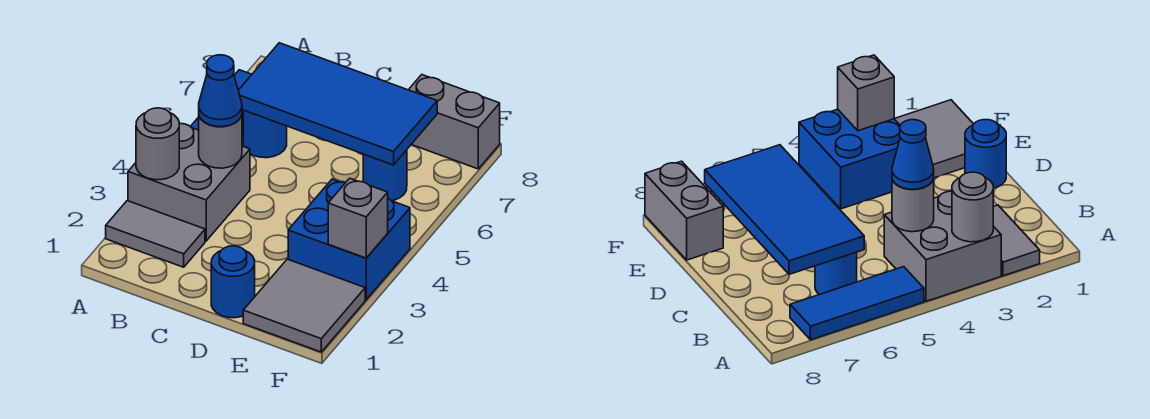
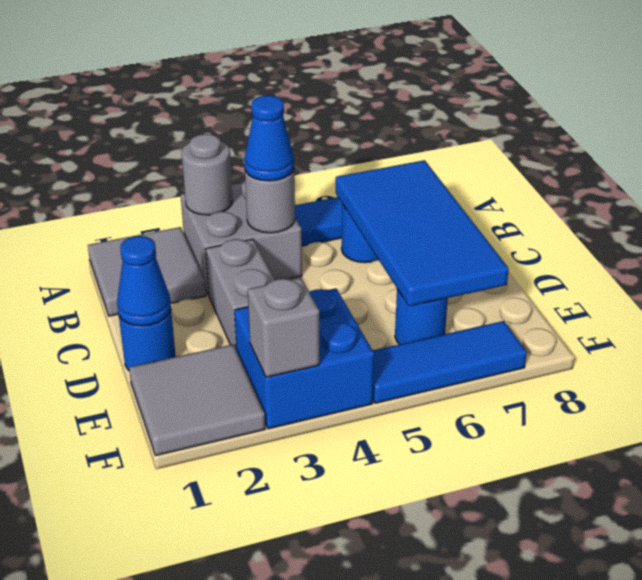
grey 1x2 tile [106,201,205,267] -> grey 2x2 tile [88,227,206,316]
none -> blue 1x1 cone [117,236,171,326]
grey 1x2 brick [409,75,500,169] -> grey 1x2 brick moved to [206,239,274,348]
none -> blue 1x3 tile [373,321,527,403]

